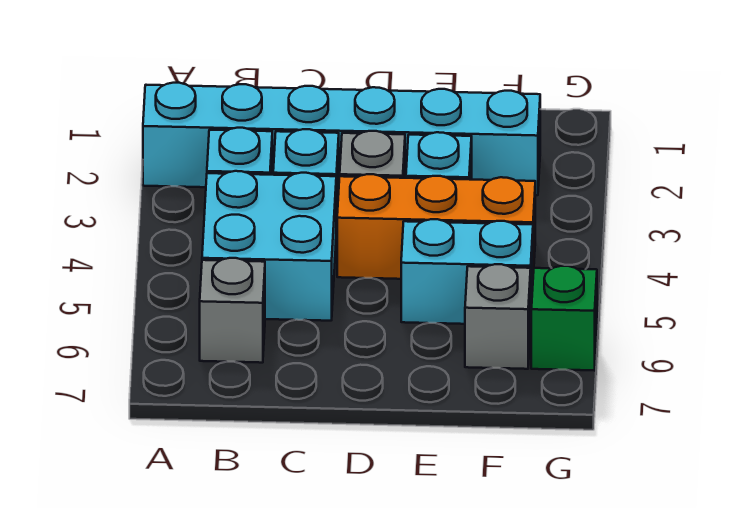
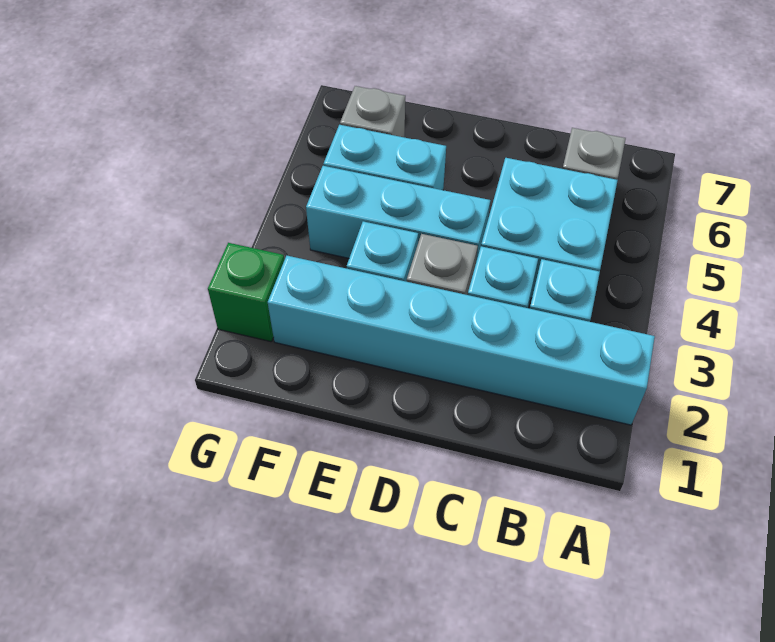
orange 1x3 brick [337,174,535,279] -> cyan 1x3 brick [306,166,490,261]
green 1x1 brick [531,266,597,370] -> green 1x1 brick moved to [208,243,284,342]

